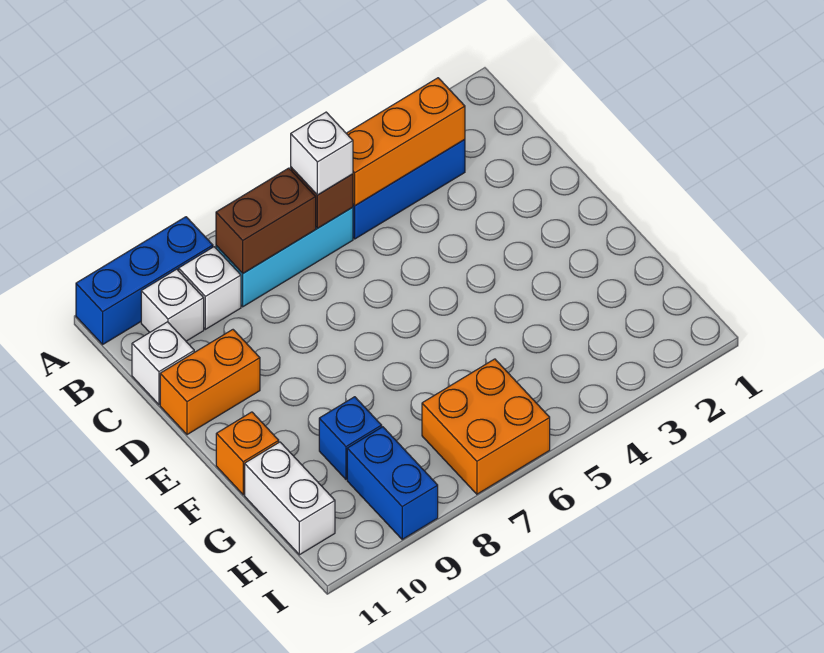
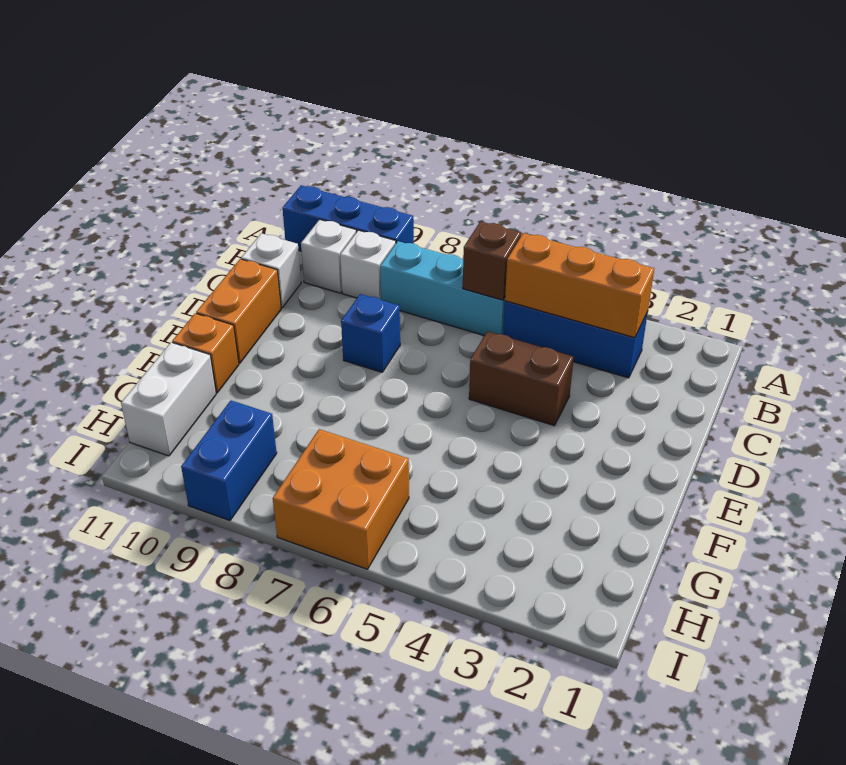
white 1x1 brick [291,112,353,195] -> none
brown 1x2 brick [216,168,316,273] -> brown 1x2 brick moved to [469,331,574,426]
orange 1x2 brick [160,330,260,435] -> orange 1x2 brick turned to [196,259,281,363]
blue 1x1 brick [319,397,382,479] -> blue 1x1 brick moved to [341,294,400,372]

